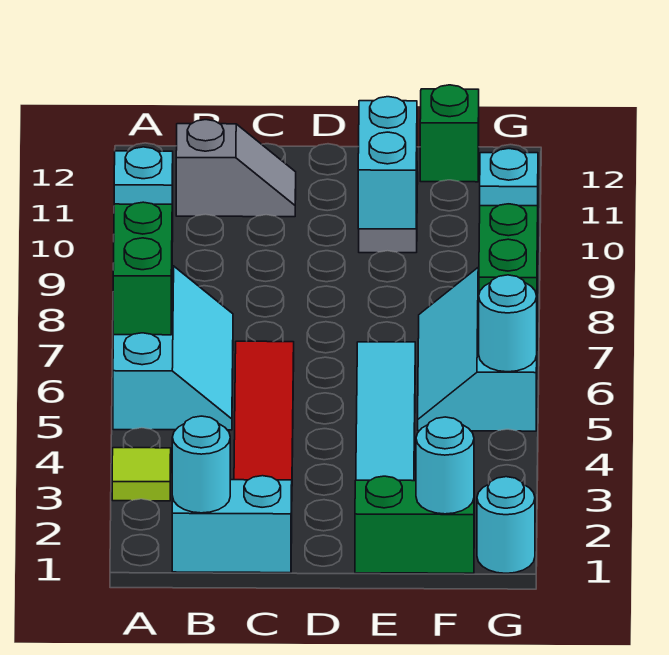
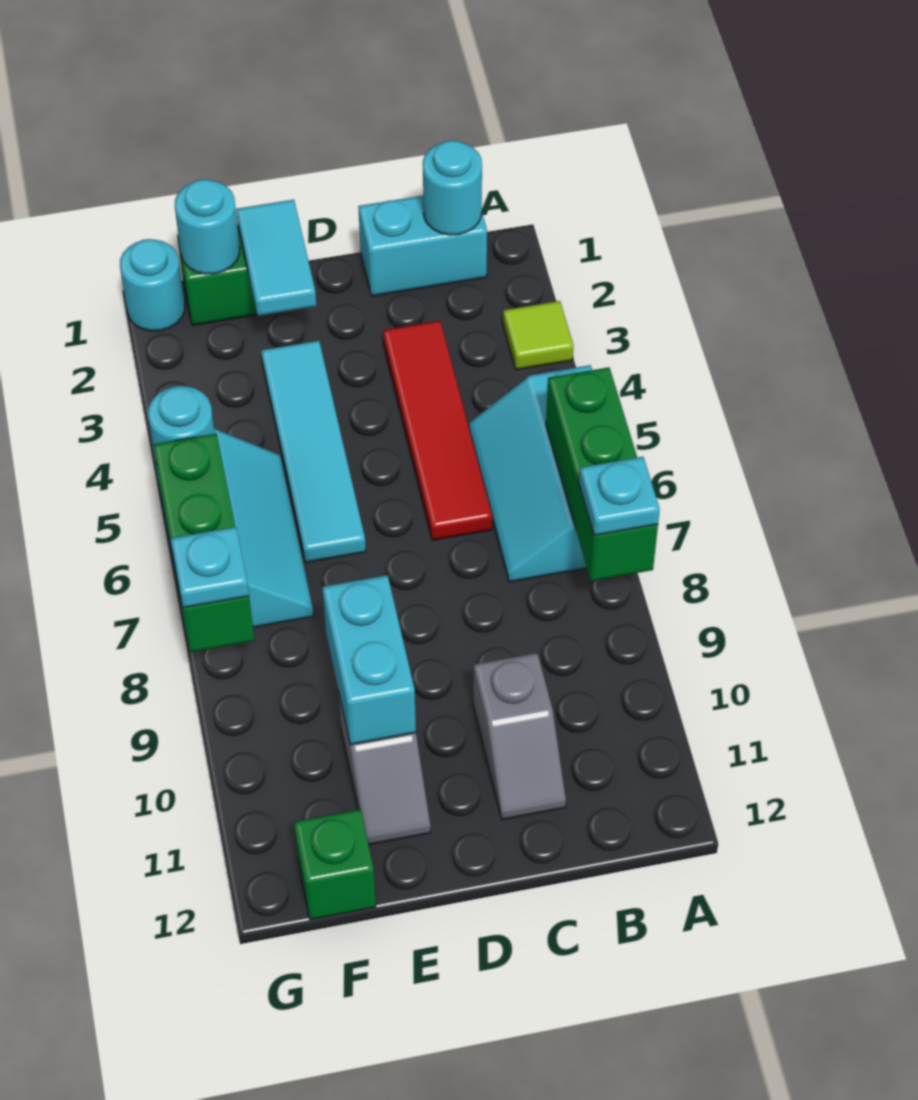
grey 1x2 slope [176,120,296,217] -> grey 1x2 slope turned to [473,653,566,820]
none -> cyan 1x2 tile [236,200,316,316]

